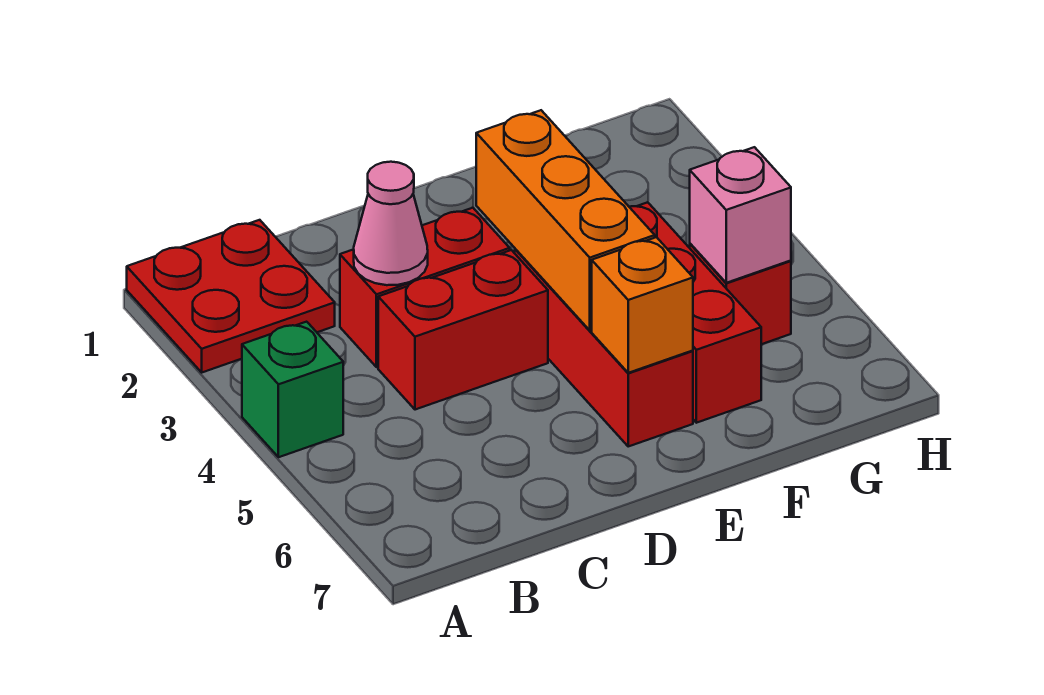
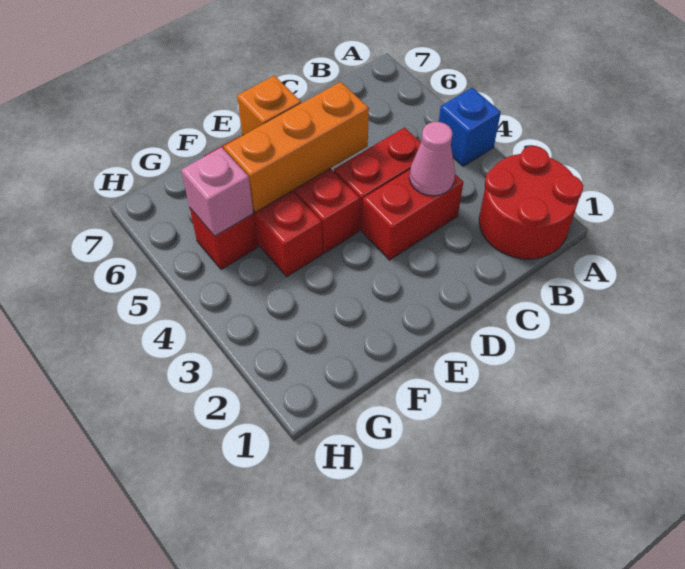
red 2x2 plate [127,220,335,372] -> red 2x2 round brick [479,146,583,259]
green 1x1 brick [242,322,343,457] -> blue 1x1 brick [439,88,501,166]
orange 1x3 brick [476,110,655,330] -> orange 1x3 brick turned to [224,82,369,212]

